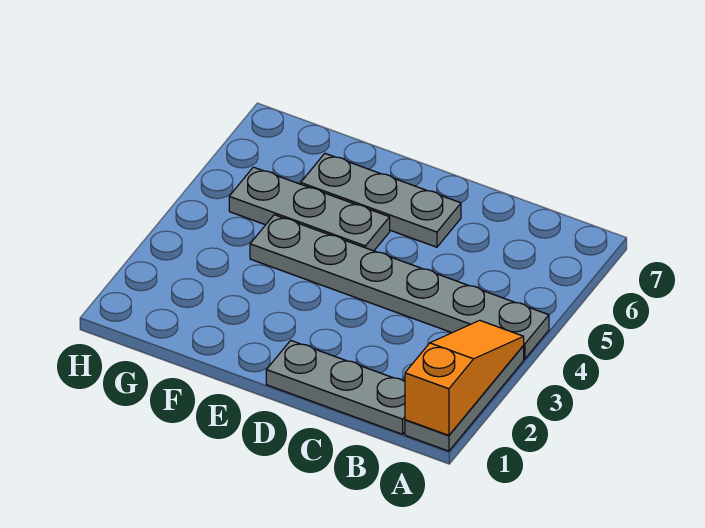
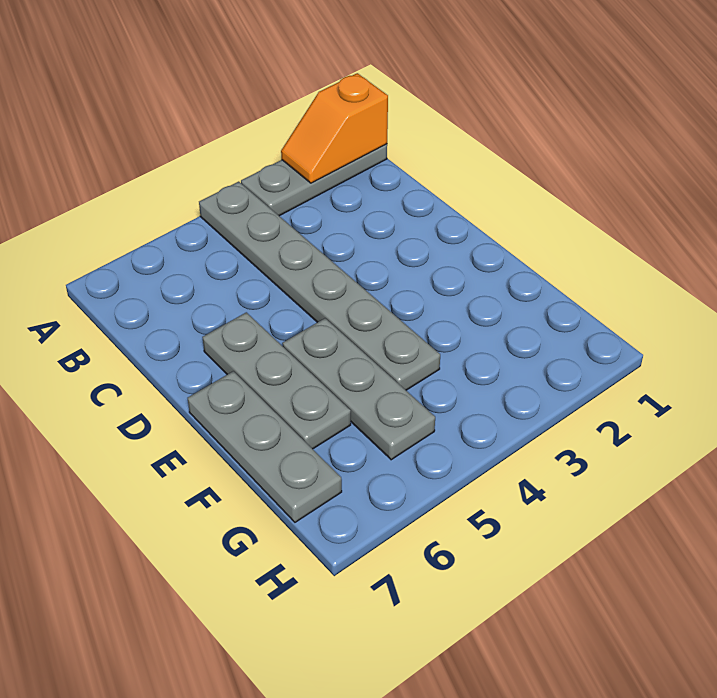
orange 1x3 slope [405,320,524,435] -> orange 1x2 slope [281,73,388,183]
grey 1x3 plate [266,340,405,434] -> grey 1x3 plate moved to [188,371,342,522]

